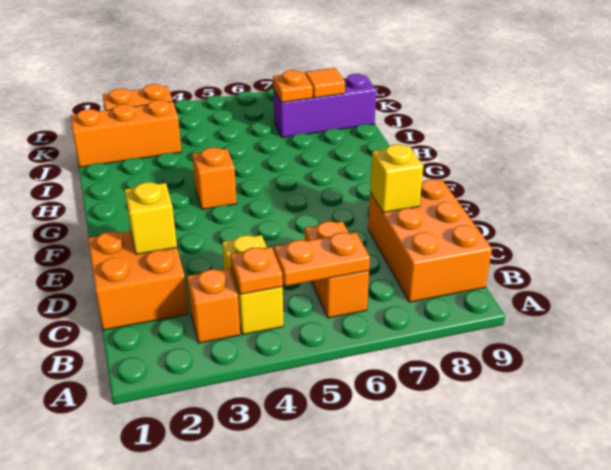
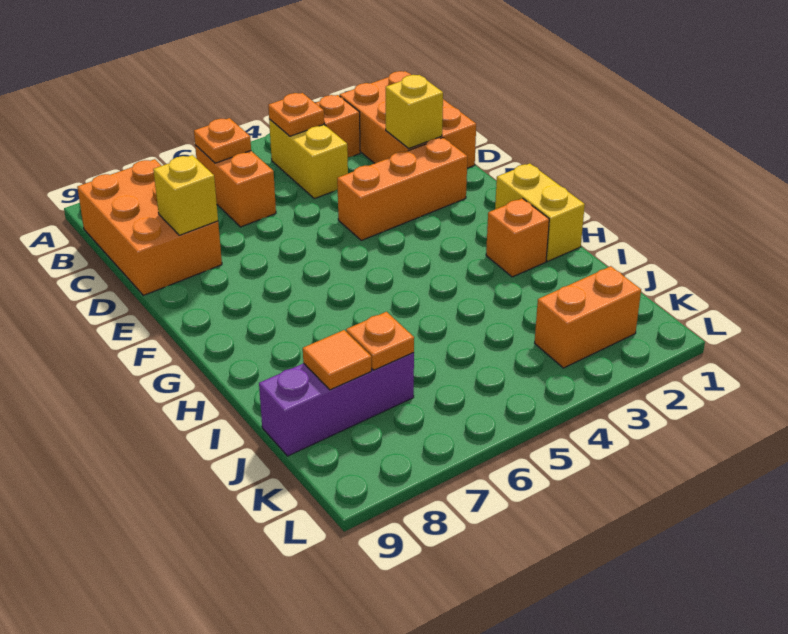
orange 1x2 plate [274,232,370,286] -> orange 1x1 plate [194,118,251,163]
orange 2x2 brick [88,231,189,330] -> orange 2x3 brick [340,71,476,168]
none -> yellow 1x2 brick [495,163,585,261]
orange 1x1 brick [192,148,237,209] -> orange 1x1 brick moved to [486,198,549,277]
orange 1x3 brick [70,100,182,167] -> orange 1x3 brick moved to [337,138,467,240]

